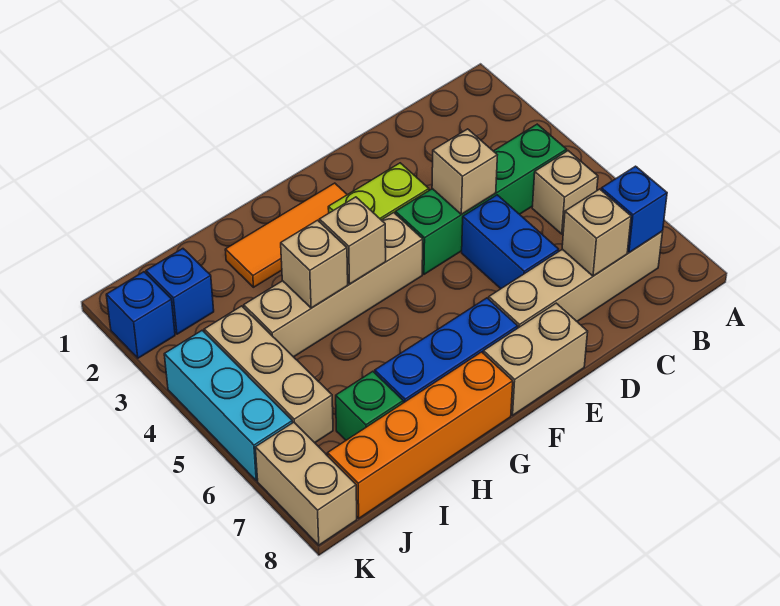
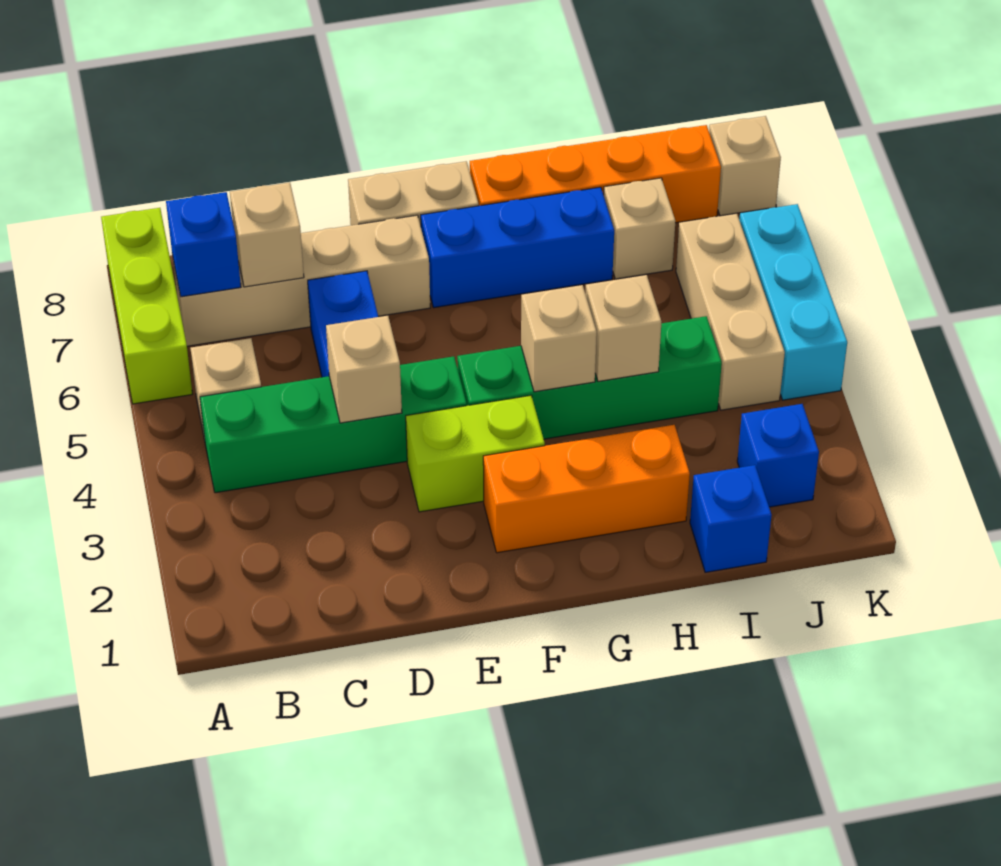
none -> lime 1x3 brick [101,208,192,404]
orange 1x3 tile [225,183,347,287] -> orange 1x3 brick [483,425,690,553]
tan 1x4 brick [244,213,423,357] -> green 1x4 brick [457,316,722,439]
green 1x1 brick [336,371,403,440] -> tan 1x1 brick [604,178,675,279]
blue 1x1 brick [106,272,175,358] -> blue 1x1 brick moved to [690,465,772,572]
tan 1x2 brick [255,422,357,545] -> tan 1x1 brick [709,116,781,216]

